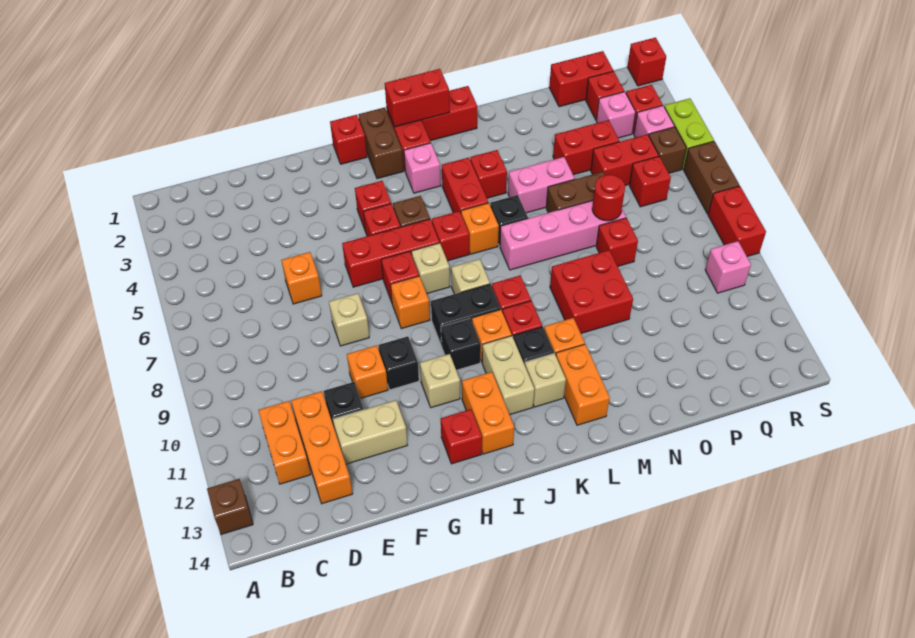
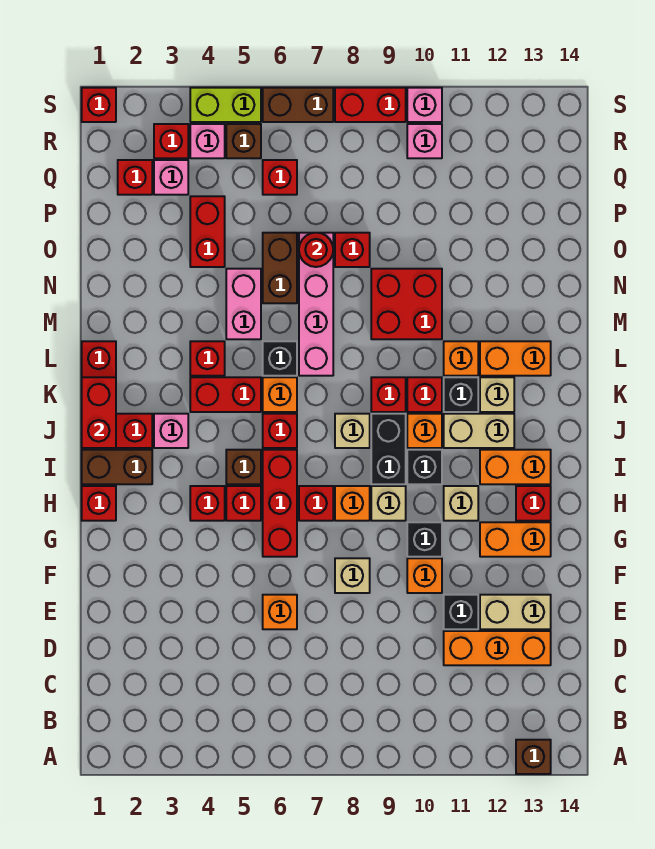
orange 1x2 brick [258,401,311,484] -> orange 1x2 brick moved to [480,522,551,557]
tan 1x2 brick [333,400,407,464] -> tan 1x2 brick turned to [480,595,551,629]
tan 1x1 brick [412,243,450,294] -> tan 1x1 brick moved to [371,486,406,521]
red 1x2 brick [549,51,613,107] -> none
red 1x2 brick [591,134,659,185] -> none
none -> pink 1x1 brick [407,88,442,122]

